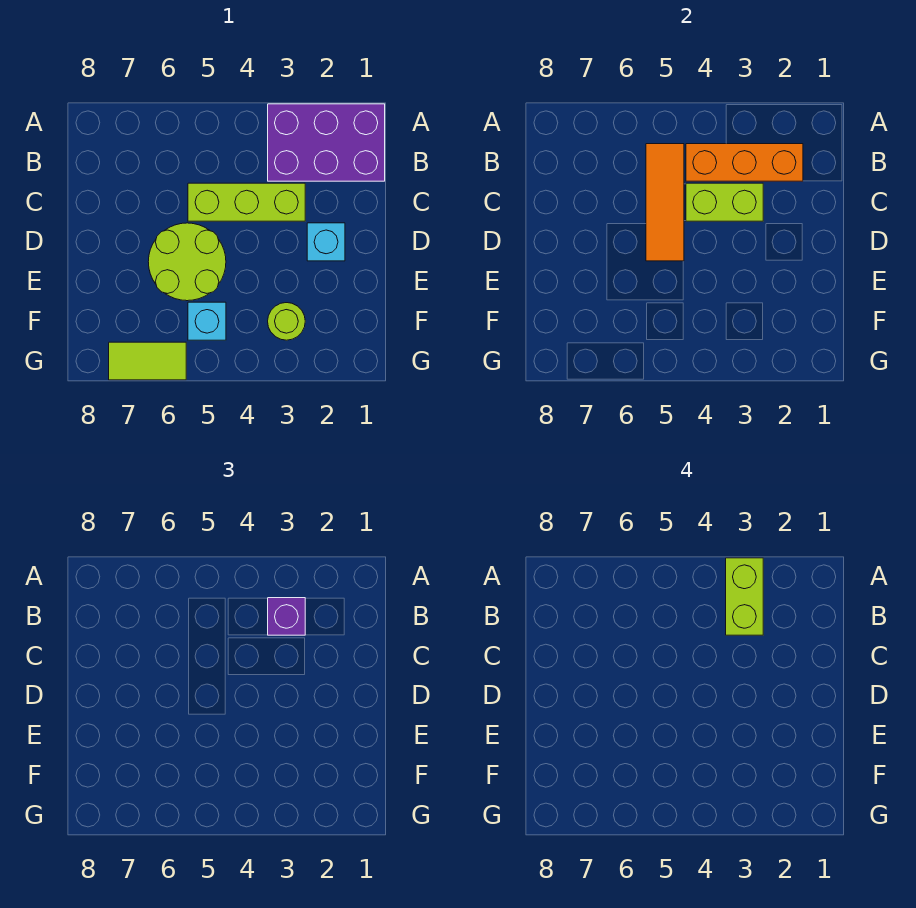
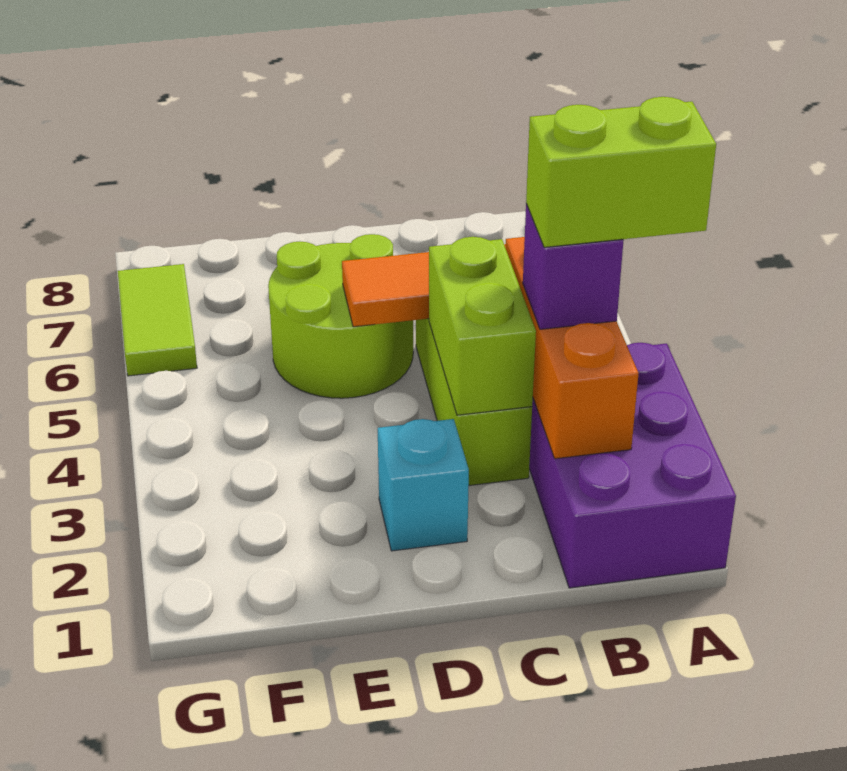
lime 1x1 round brick [268,303,305,340] -> none
cyan 1x1 brick [188,302,226,340] -> none

